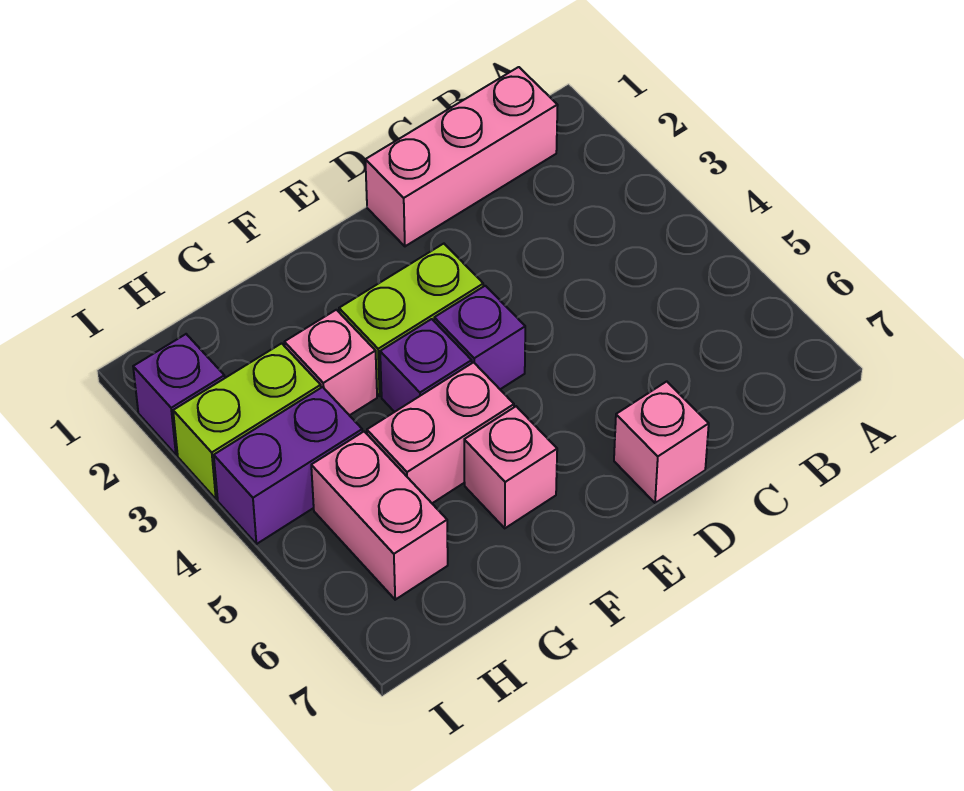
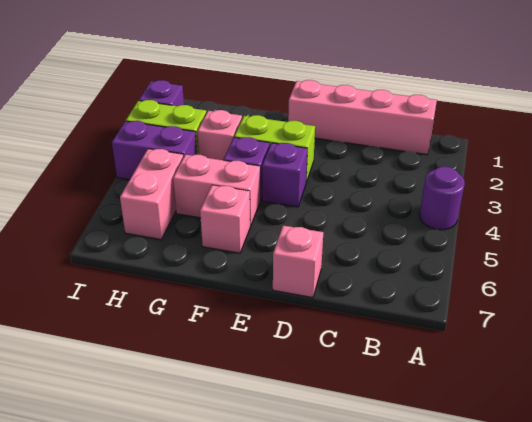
none -> purple 1x1 round brick [420,167,465,230]
pink 1x3 brick [365,67,558,246] -> pink 1x4 brick [288,80,437,155]

